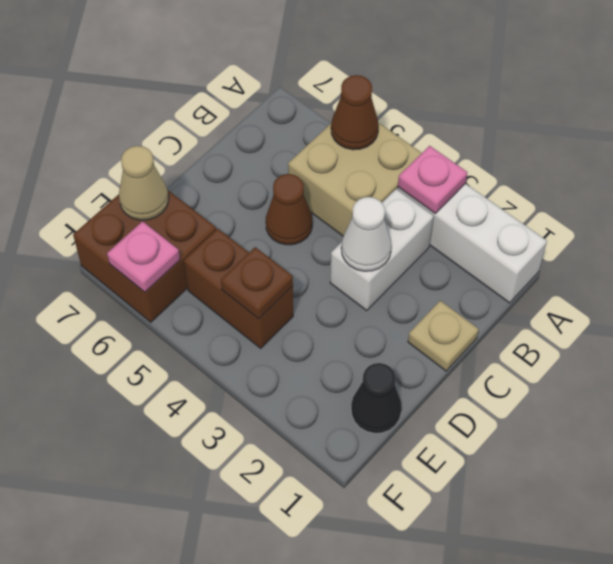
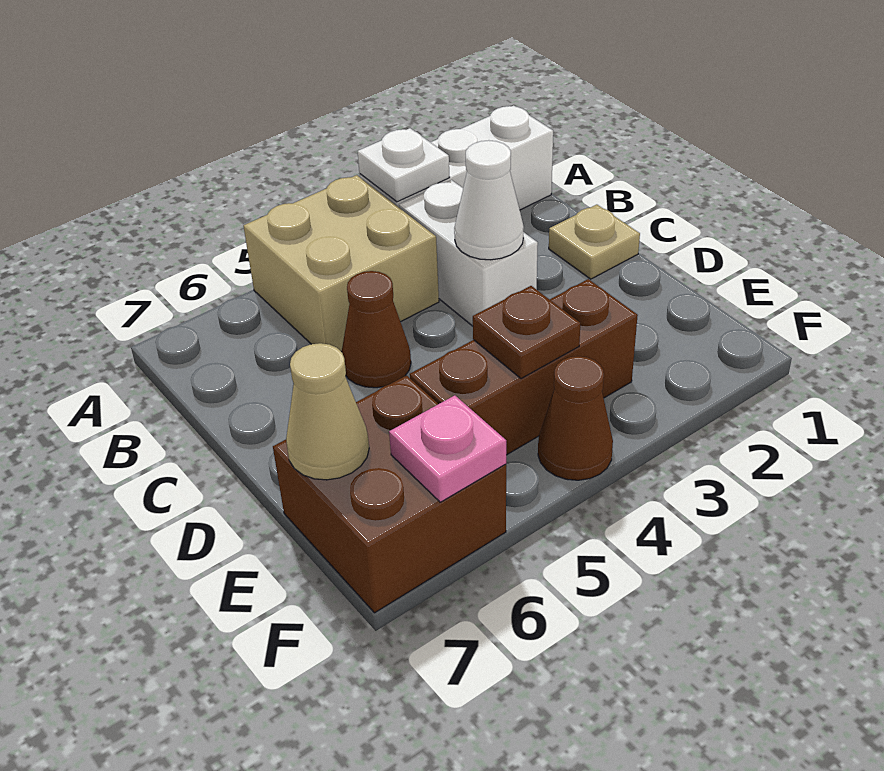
pink 1x1 plate [398,146,467,213] -> white 1x1 plate [357,128,450,202]
brown 1x1 cone [331,75,379,150] -> brown 1x1 cone moved to [538,356,613,480]
black 1x1 cone [351,363,402,433] -> none
brown 1x2 brick [184,229,293,348] -> brown 1x3 brick [410,279,638,455]

